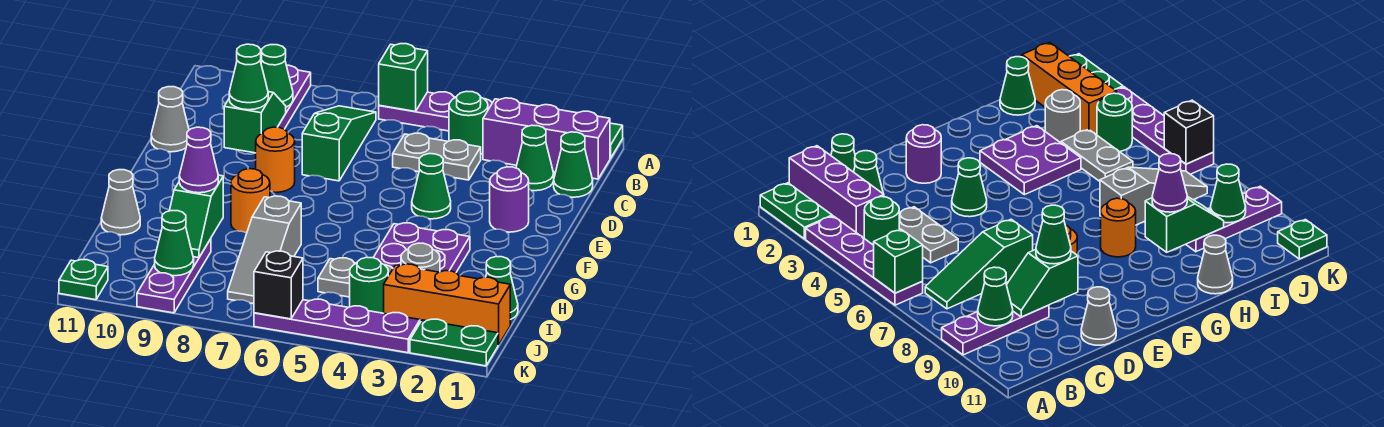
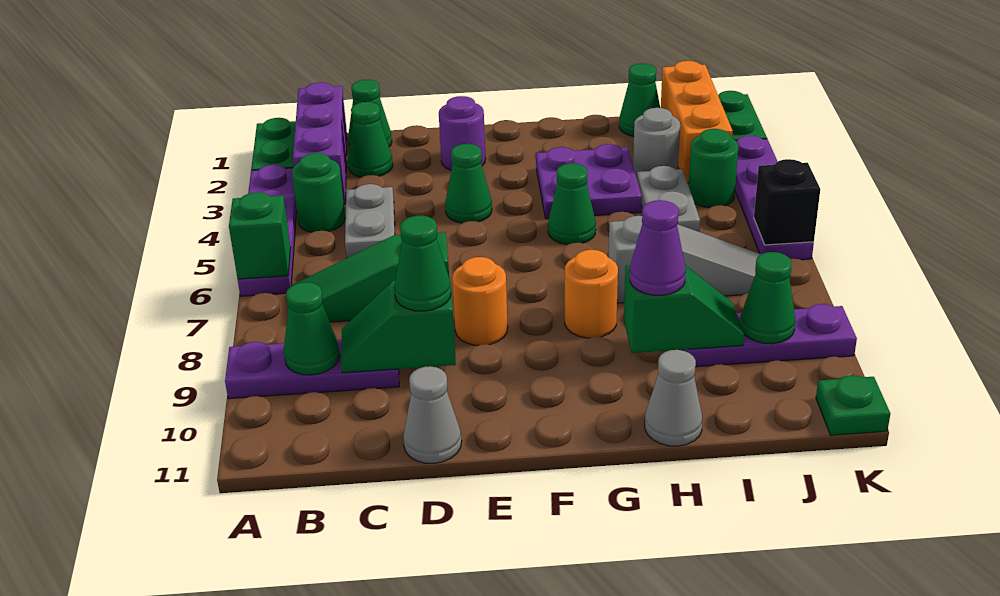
none -> green 1x1 cone [548,163,596,245]

